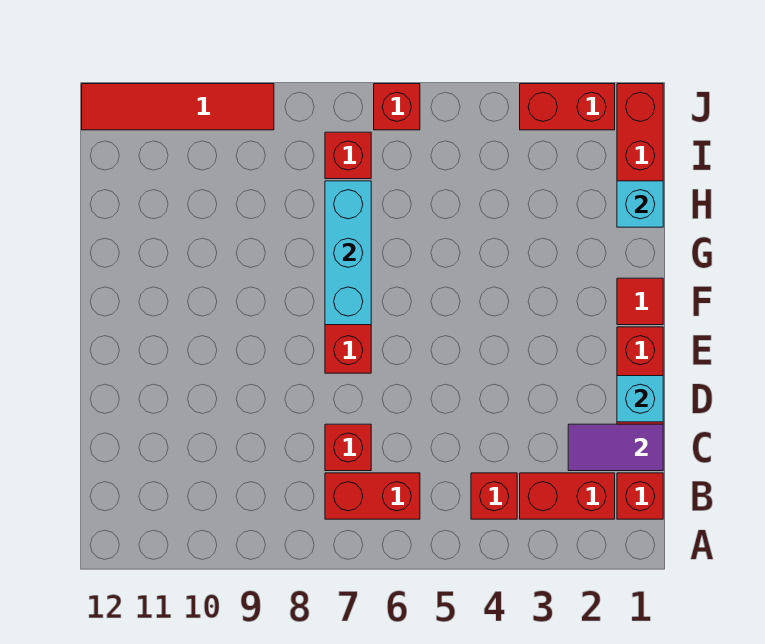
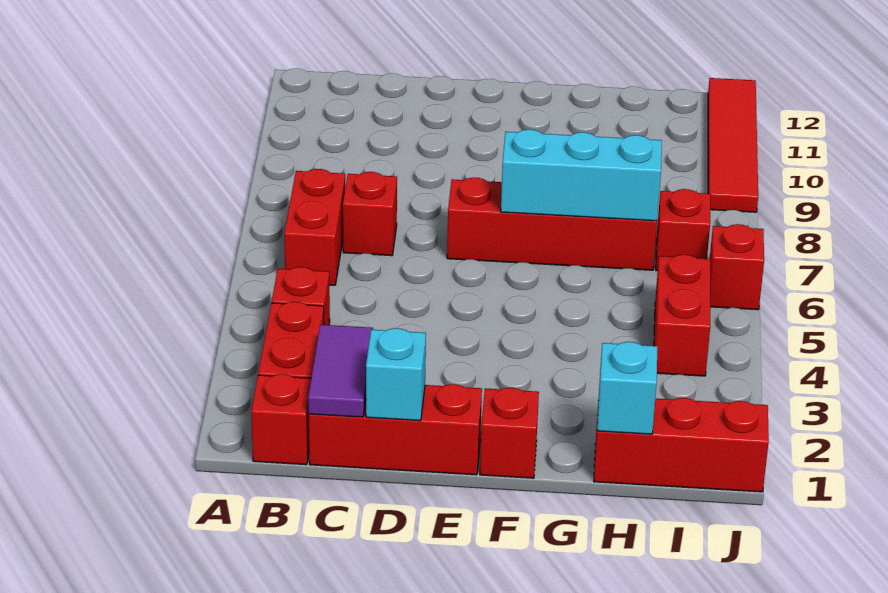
red 1x1 tile [617,278,663,325] -> red 1x1 brick [480,388,539,478]
red 1x2 brick [520,84,615,130] -> red 1x2 brick moved to [654,255,710,376]

